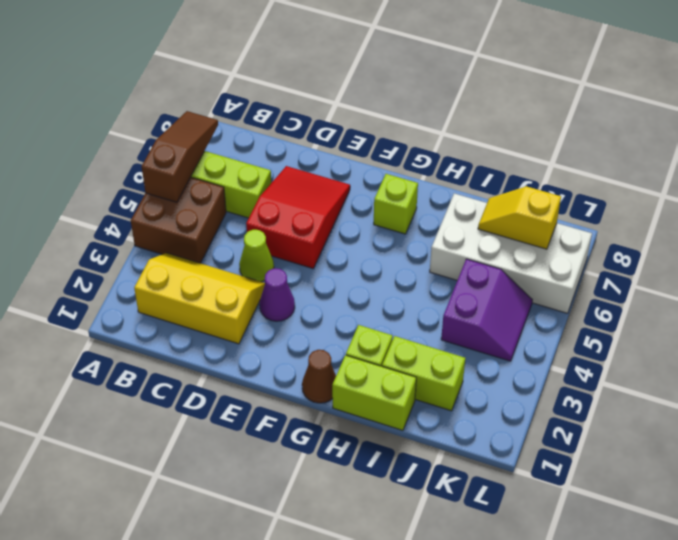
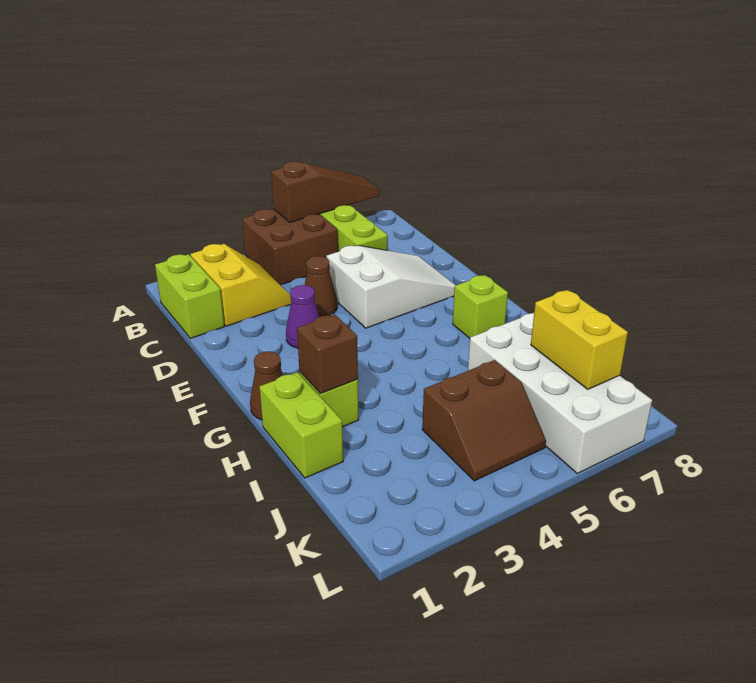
yellow 2x3 slope [134,253,265,344] -> yellow 2x2 slope [191,244,291,326]
lime 1x1 cone [239,230,274,282] -> brown 1x1 cone [305,256,337,317]
red 2x3 slope [246,166,350,268] -> white 2x3 slope [326,246,455,328]
none -> brown 1x1 brick [297,314,358,393]
lime 1x2 brick [382,336,465,411] -> lime 1x2 brick moved to [155,254,224,338]
purple 2x2 slope [441,259,532,361] -> brown 2x2 slope [422,360,546,481]
yellow 1x2 slope [478,186,561,249] -> yellow 1x2 brick [531,290,628,389]

